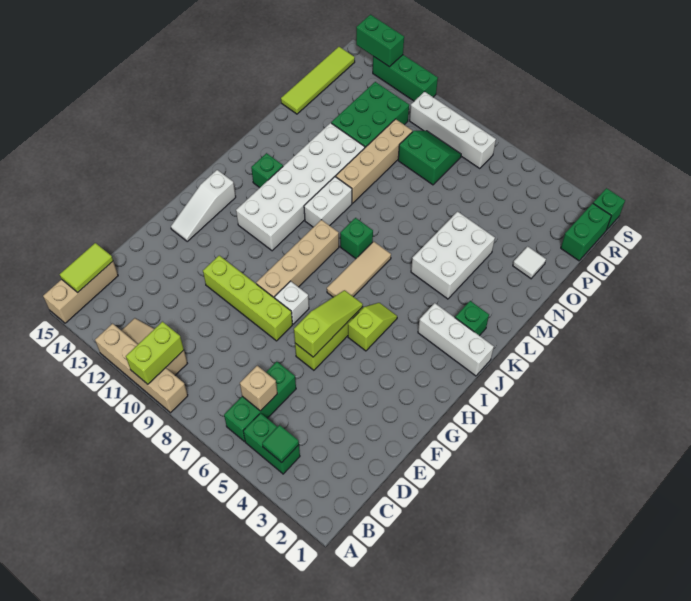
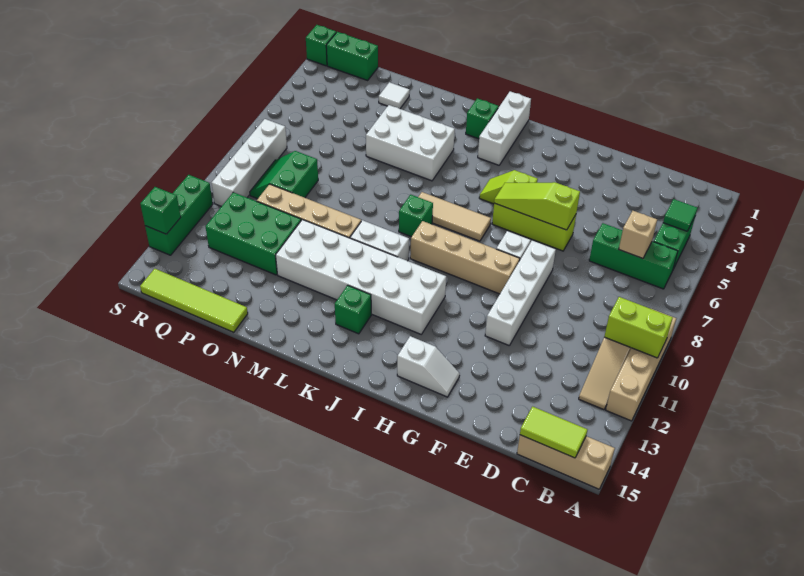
lime 1x4 brick [203,256,293,341] -> white 1x4 brick [485,241,556,346]
white 1x3 slope [171,170,236,241] -> white 1x2 slope [397,336,460,397]
green 1x2 brick [356,15,404,67] -> green 1x1 brick [140,187,181,234]

